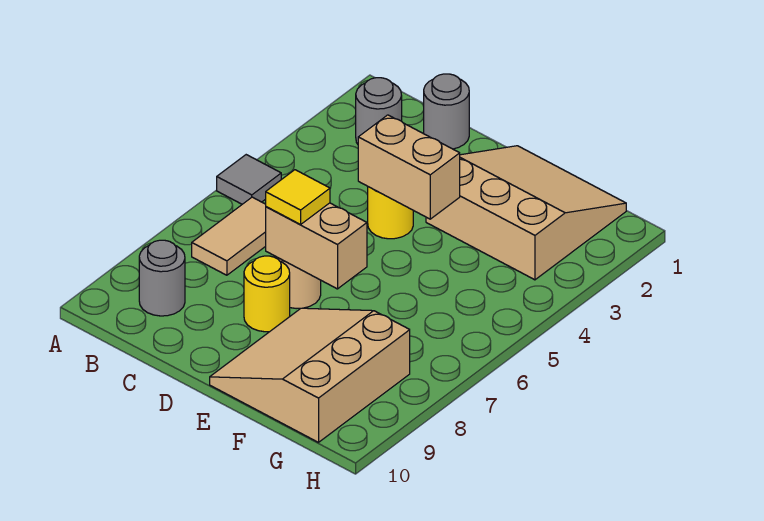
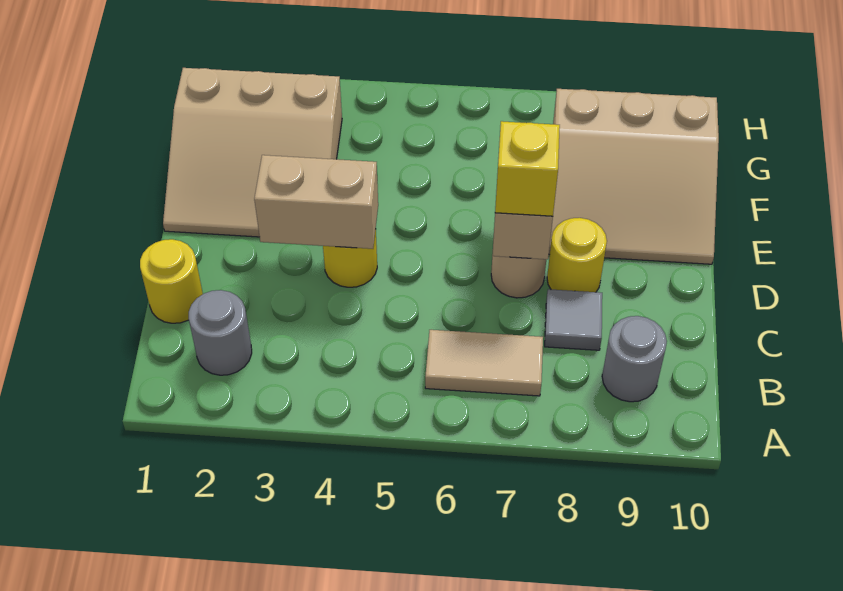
grey 1x1 tile [217,155,281,204] -> grey 1x1 tile moved to [545,289,602,350]
grey 1x1 round brick [424,74,469,149] -> yellow 1x1 round brick [140,239,203,323]
tan 1x2 brick [358,115,460,219] -> tan 1x2 brick turned to [254,155,378,249]
yellow 1x1 tile [266,170,330,224] -> yellow 1x1 brick [495,121,560,216]
tan 3x3 slope [426,146,626,280] -> tan 3x3 slope turned to [163,68,342,237]

